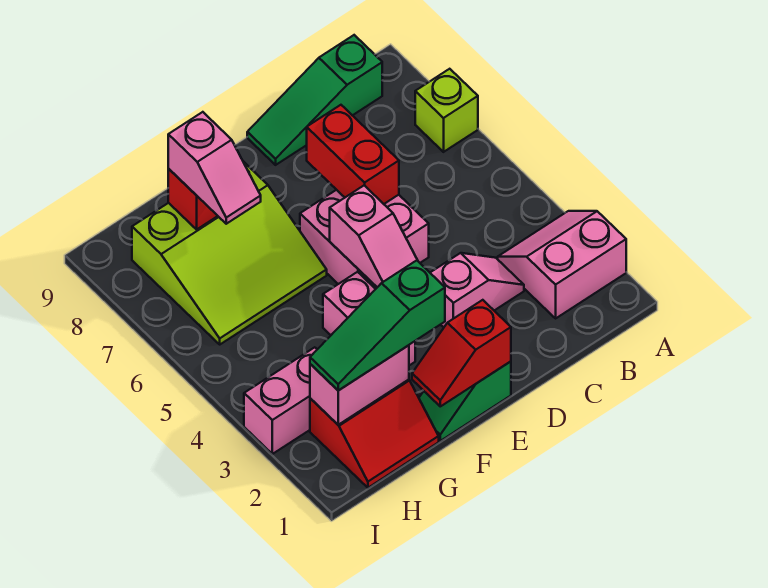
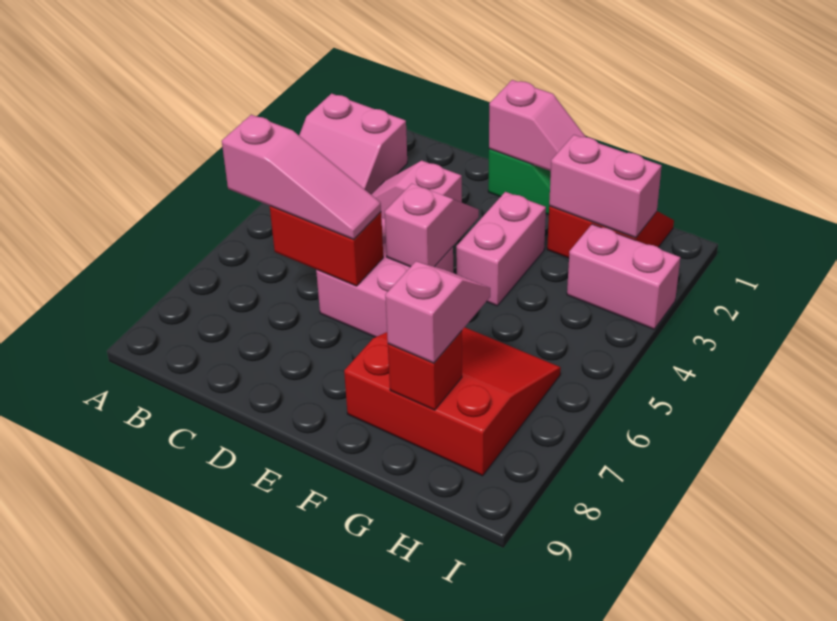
lime 1x1 brick [415,69,478,152] -> none
none -> pink 1x3 slope [222,115,381,239]
green 1x3 slope [247,35,382,165] -> none
red 1x2 brick [307,105,399,204] -> red 1x2 brick turned to [270,206,383,286]
red 1x2 slope [412,300,511,406] -> pink 1x2 slope [489,80,586,171]
green 1x3 slope [310,260,445,390] -> none
lime 3x3 slope [132,161,327,344] -> red 3x3 slope [344,327,561,476]

